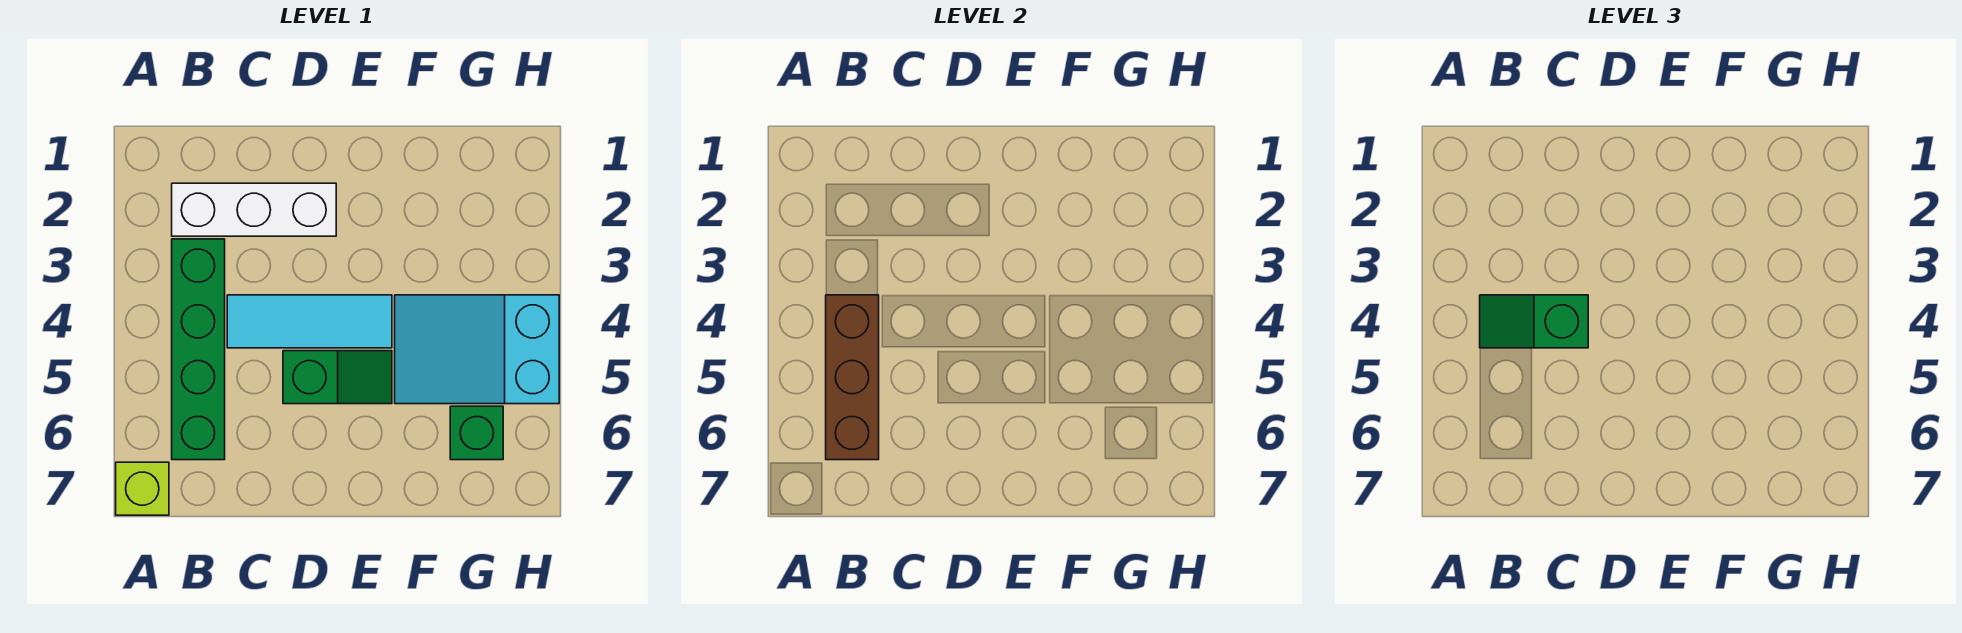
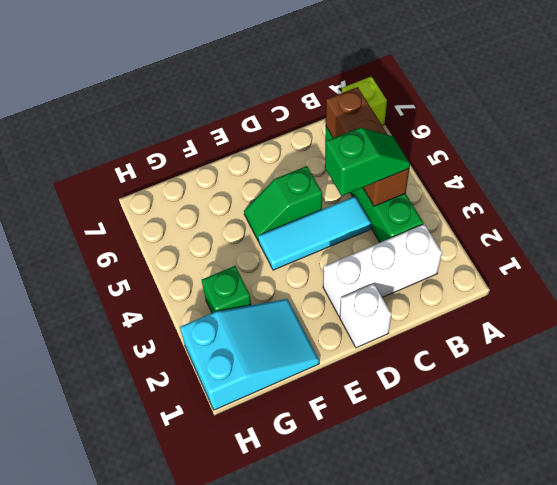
none -> white 1x1 brick [340,284,392,348]
cyan 2x3 slope [395,295,559,404] -> cyan 2x3 slope moved to [180,299,319,410]
green 1x1 brick [450,406,503,460] -> green 1x1 brick moved to [202,266,251,313]

